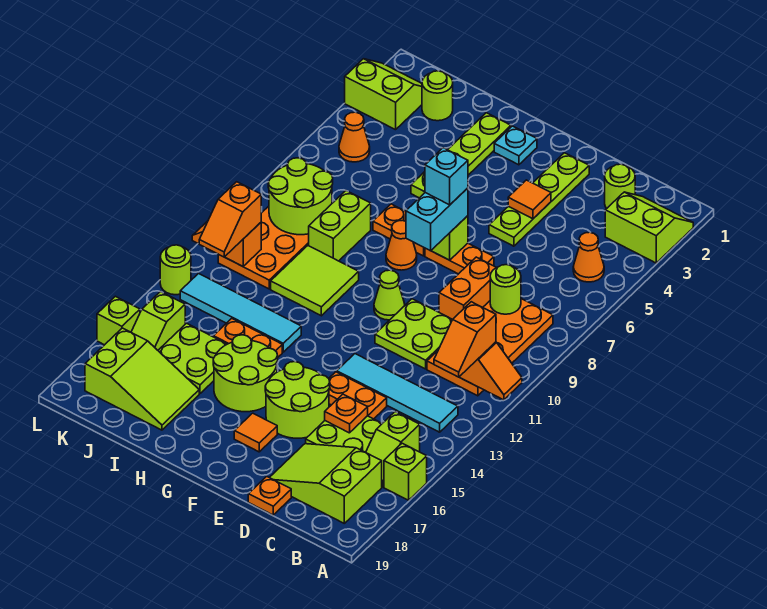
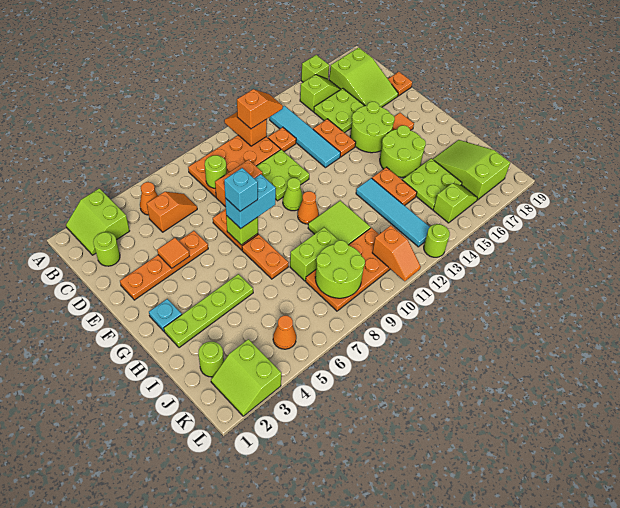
orange 1x1 plate [325,394,368,433] -> orange 1x1 plate moved to [268,127,296,152]
lime 1x4 plate [489,153,589,246] -> orange 1x4 plate [120,231,208,300]
orange 1x1 cone [386,220,417,270] -> orange 1x1 cone moved to [298,191,319,224]
orange 1x2 slope [199,182,261,257] -> orange 1x2 slope moved to [147,192,197,232]
lime 1x1 brick [97,296,140,345] -> none

